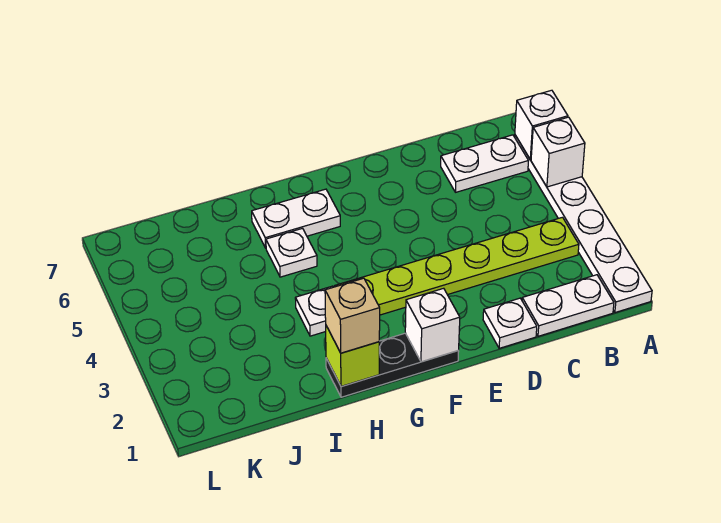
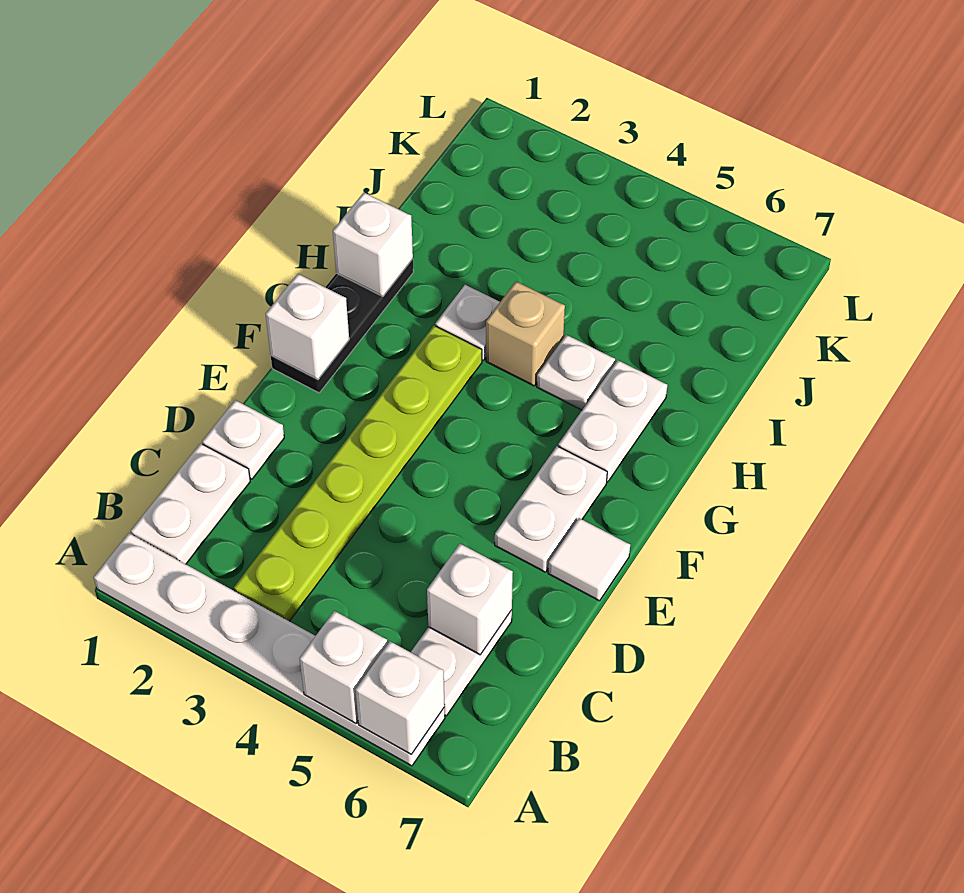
none -> white 1x1 brick [427,544,513,655]
none -> white 1x2 plate [495,446,607,572]
none -> white 1x1 tile [548,518,630,601]
lime 1x1 brick [326,326,379,386] -> white 1x1 brick [333,193,413,296]
tan 1x1 brick [325,278,380,353] -> tan 1x1 brick moved to [486,282,565,386]

